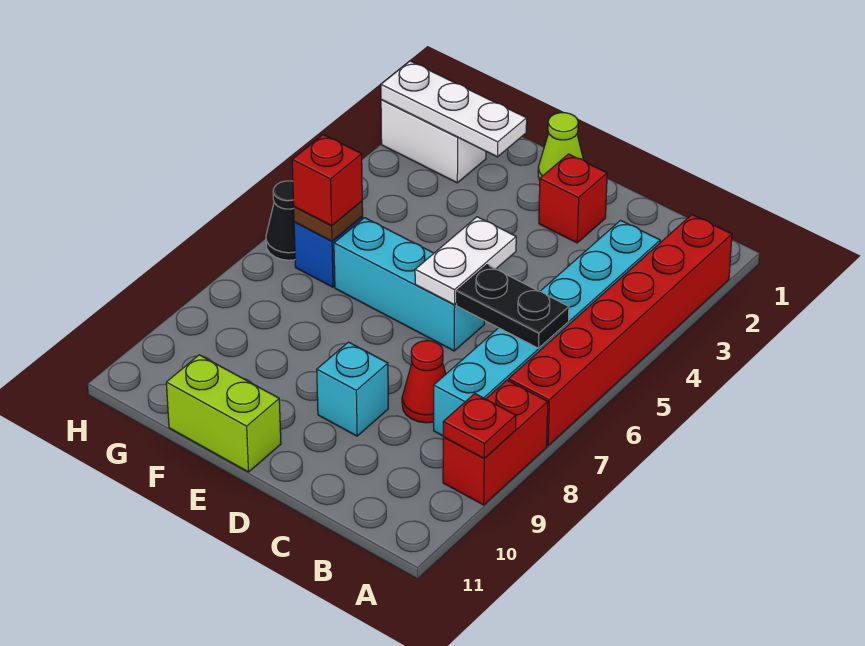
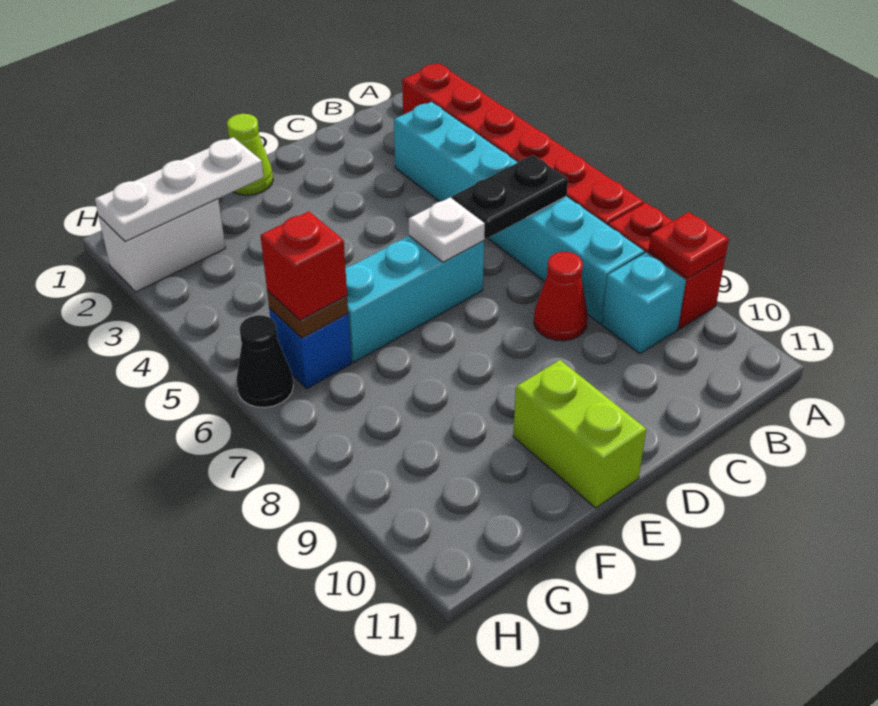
red 1x1 brick [539,154,607,243] -> none
white 1x2 plate [415,217,516,305] -> white 1x1 plate [409,197,485,262]
cyan 1x1 brick [317,342,388,436] -> cyan 1x1 brick moved to [602,253,686,354]
lime 1x2 brick [166,355,281,472] -> lime 1x2 brick turned to [513,360,646,508]

